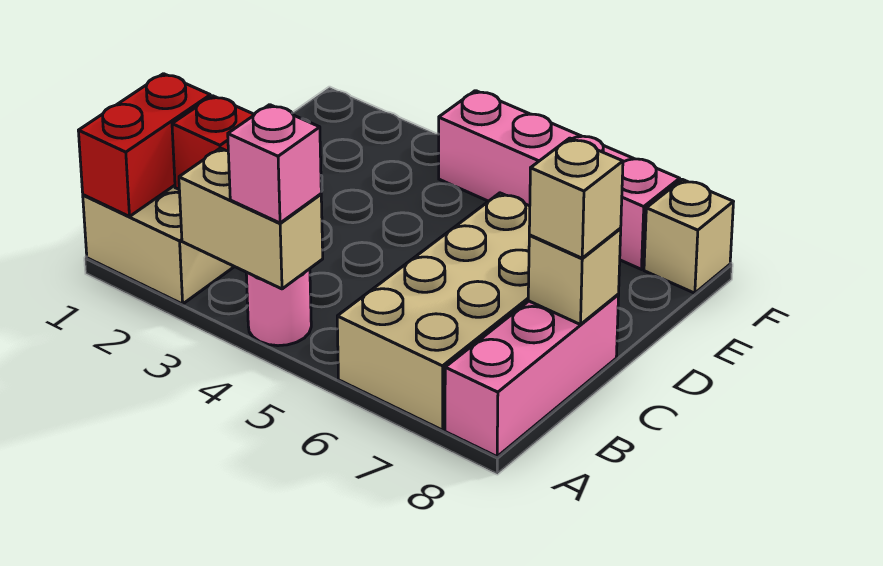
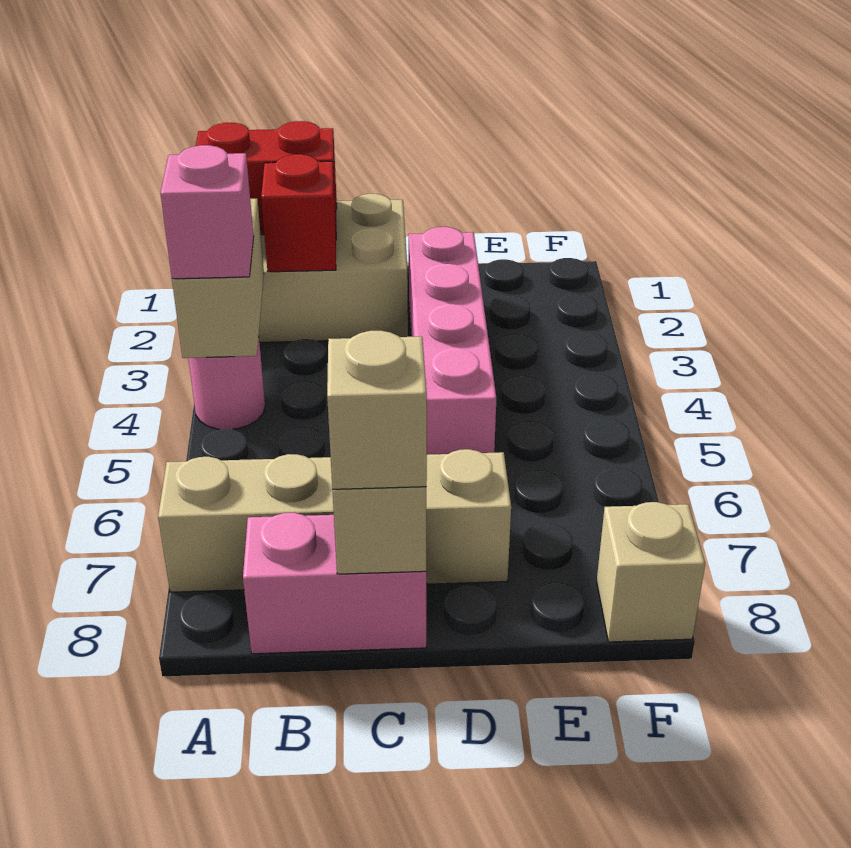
tan 2x4 brick [337,193,530,430] -> tan 1x4 brick [158,449,511,592]
pink 1x3 brick [445,295,619,456] -> pink 1x2 brick [243,513,426,654]
pink 1x4 brick [439,91,680,269] -> pink 1x4 brick moved to [408,227,496,455]

